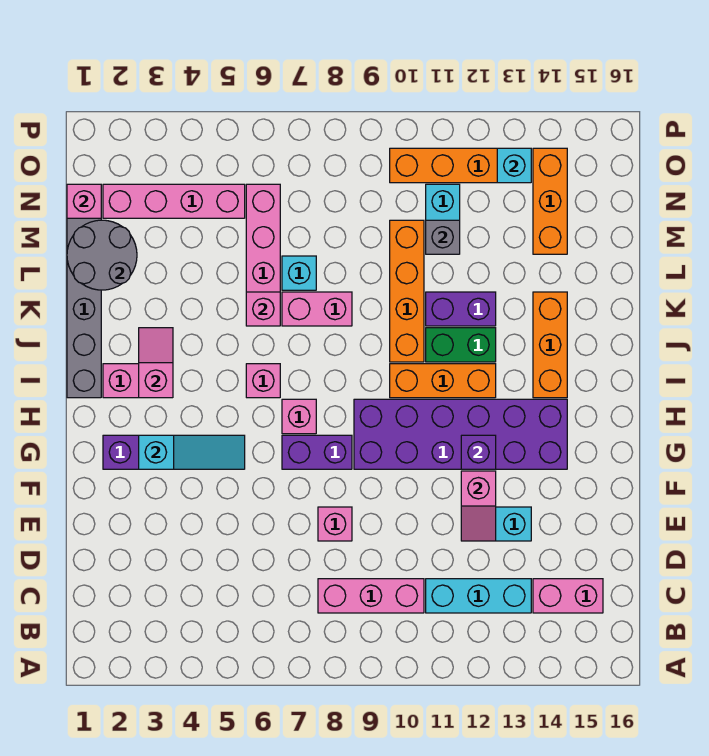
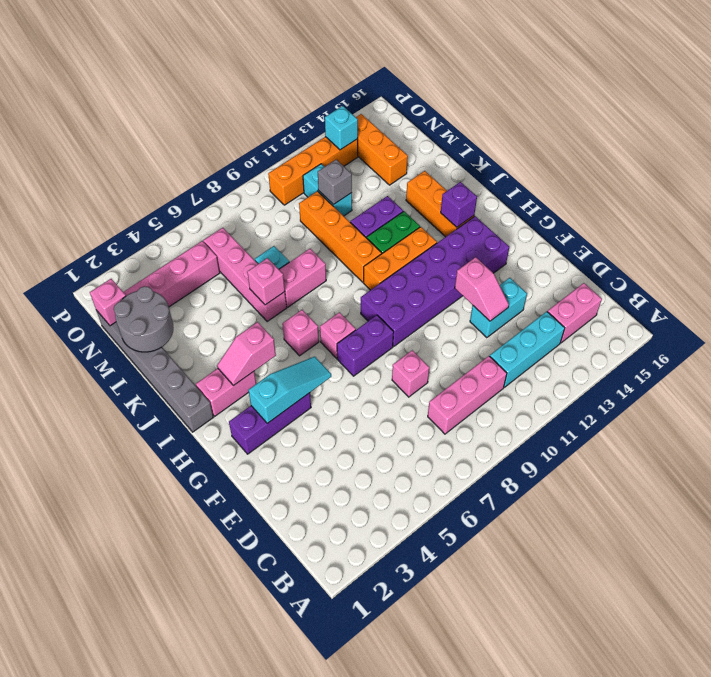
purple 1x1 brick [461,435,496,469] -> purple 1x1 brick moved to [441,182,477,227]
pink 1x2 slope [139,328,173,398] -> pink 1x2 slope turned to [217,322,276,385]

